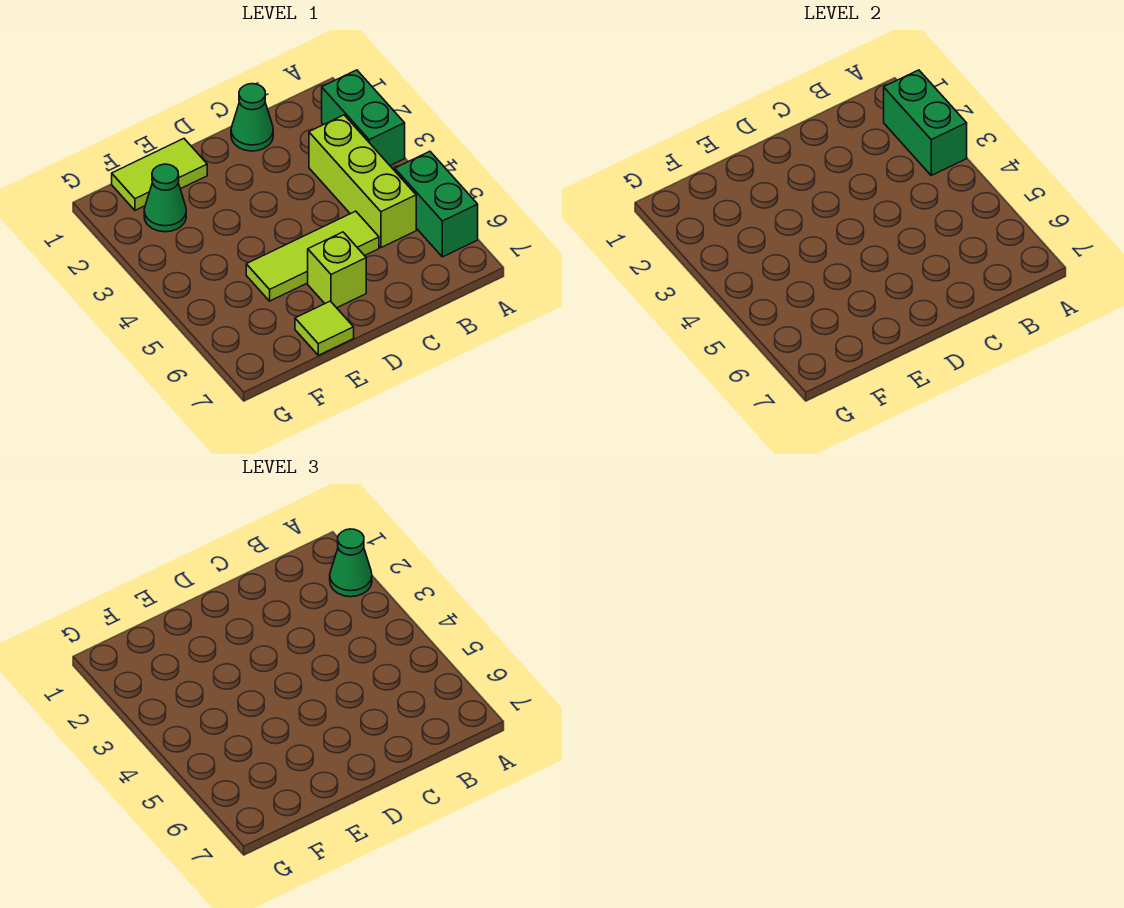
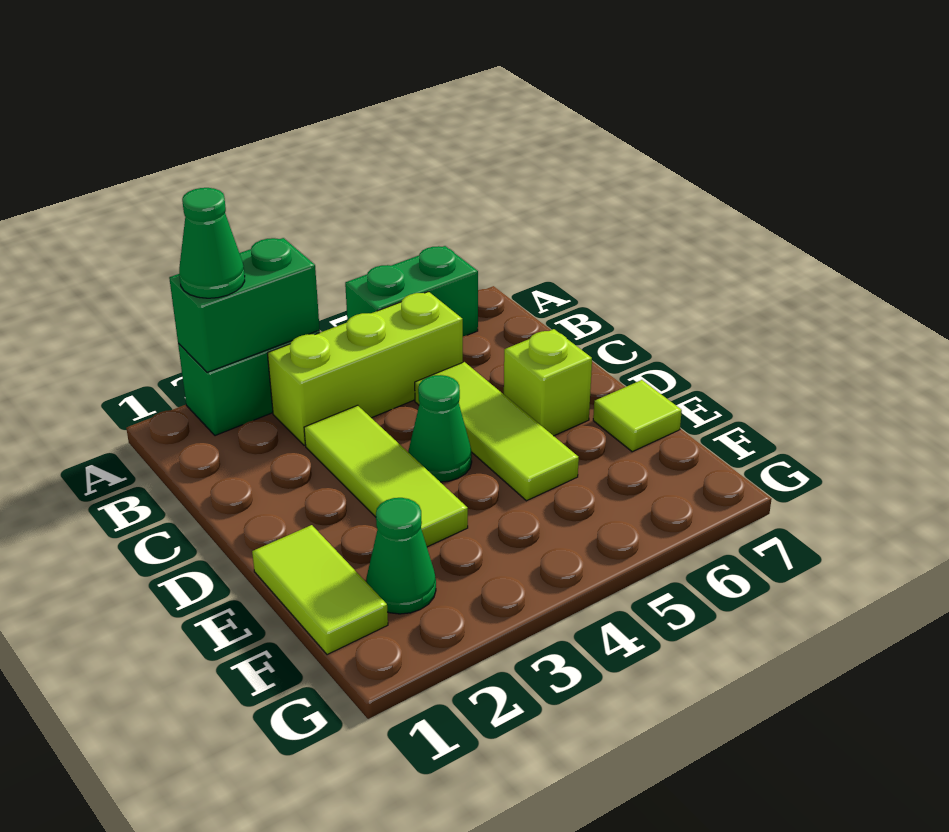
green 1x1 cone [231,84,273,151] -> green 1x1 cone moved to [408,375,472,482]
none -> lime 1x3 tile [304,405,468,547]

